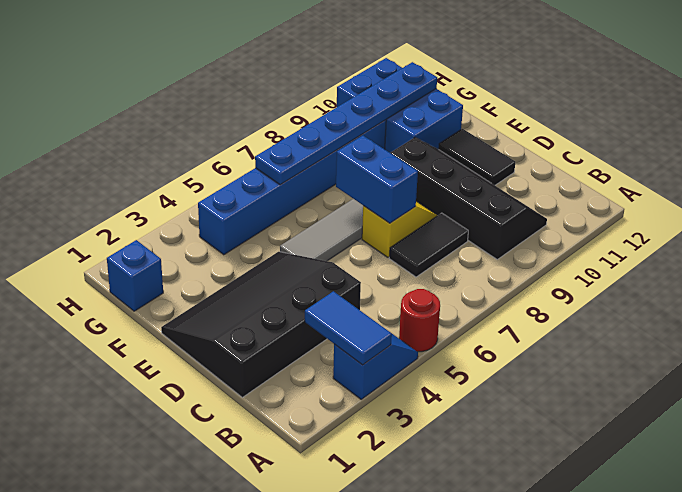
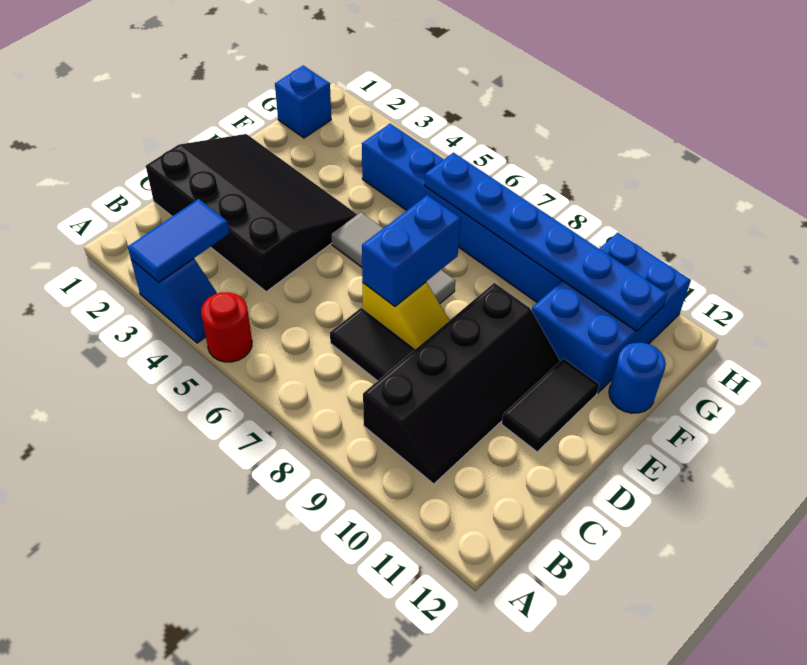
none -> blue 1x1 round brick [609,342,666,413]

